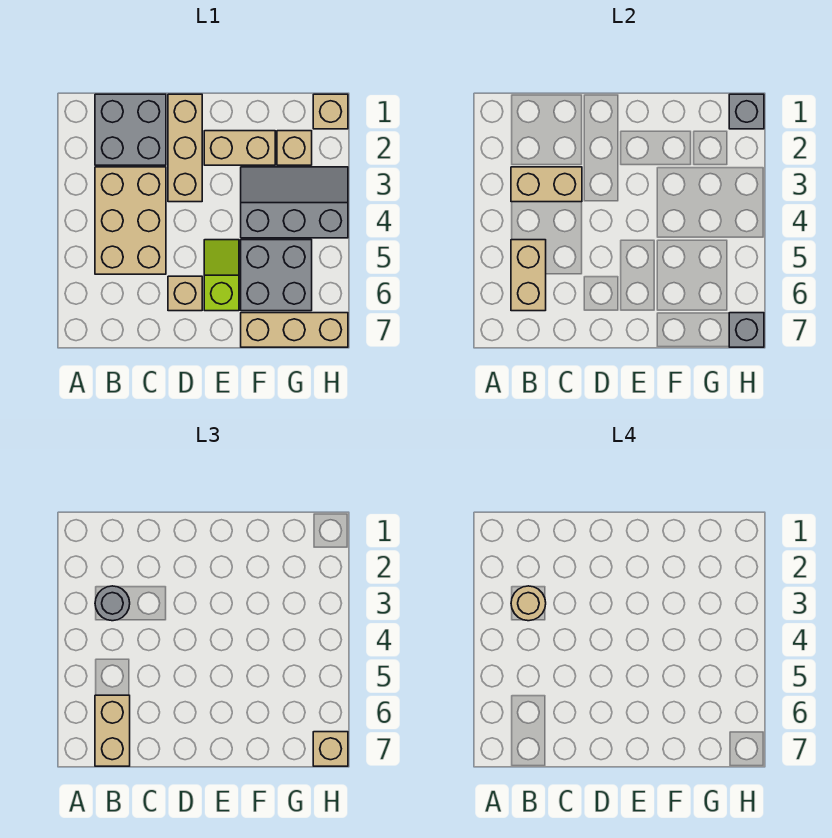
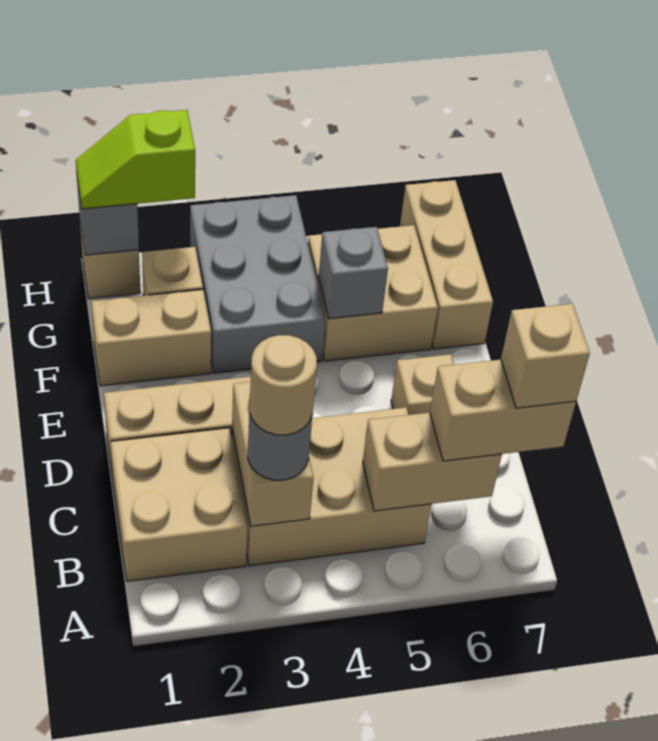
grey 2x2 brick [95,94,166,165] -> tan 2x2 brick [111,428,248,581]
tan 1x2 brick [204,131,275,165] -> tan 1x2 brick turned to [91,290,211,386]
lime 1x2 slope [204,240,239,311] -> lime 1x2 slope moved to [76,110,195,209]
grey 2x3 slope [241,167,348,238] -> grey 2x3 brick [190,195,326,373]
grey 2x2 brick [241,240,312,311] -> tan 2x2 brick [308,225,438,361]
grey 1x1 brick [729,313,764,347] -> grey 1x1 brick moved to [319,227,388,319]
tan 1x1 brick [313,732,348,766] -> tan 1x1 brick moved to [501,304,590,408]

